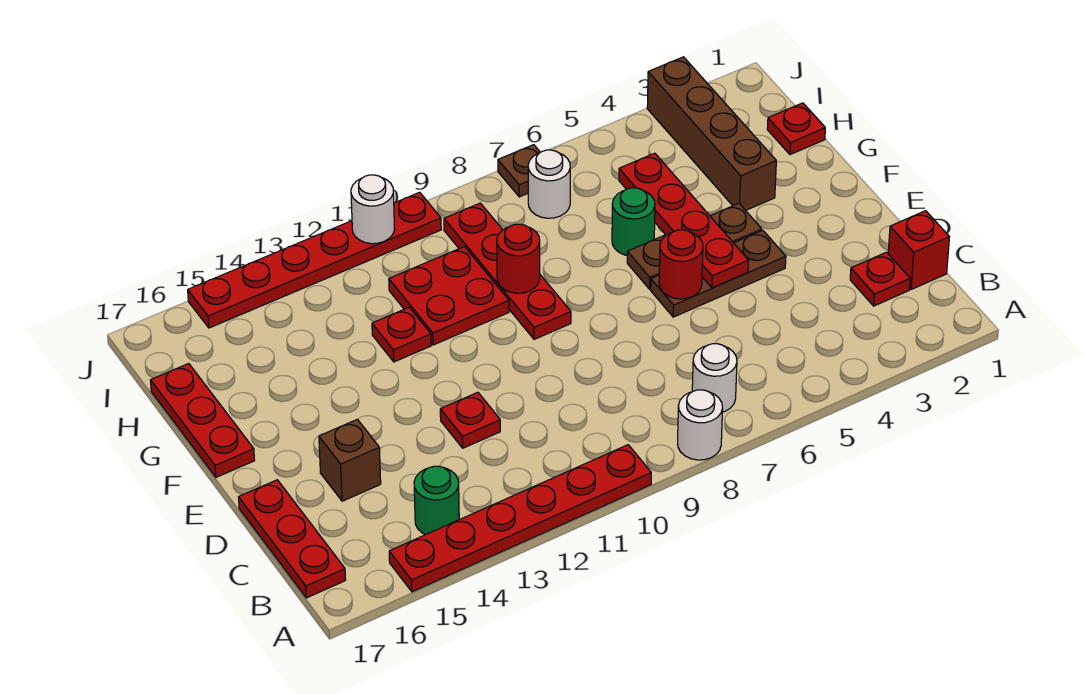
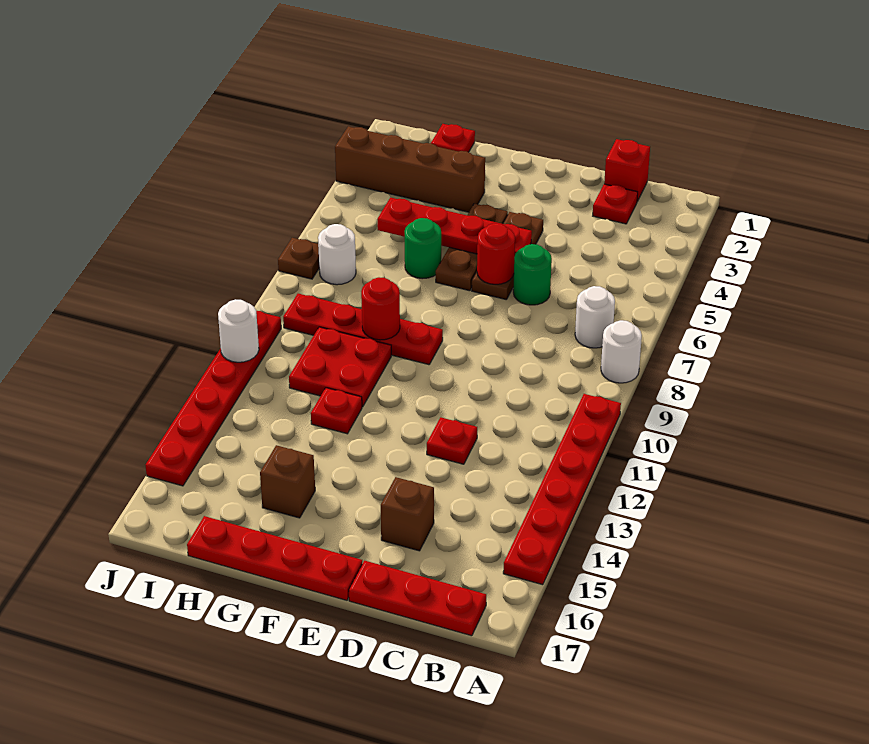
green 1x1 round brick [414,466,459,535] -> green 1x1 round brick moved to [513,244,552,305]
red 1x3 plate [151,364,255,477] -> red 1x4 plate [187,516,362,600]
none -> brown 1x1 brick [260,445,315,518]

